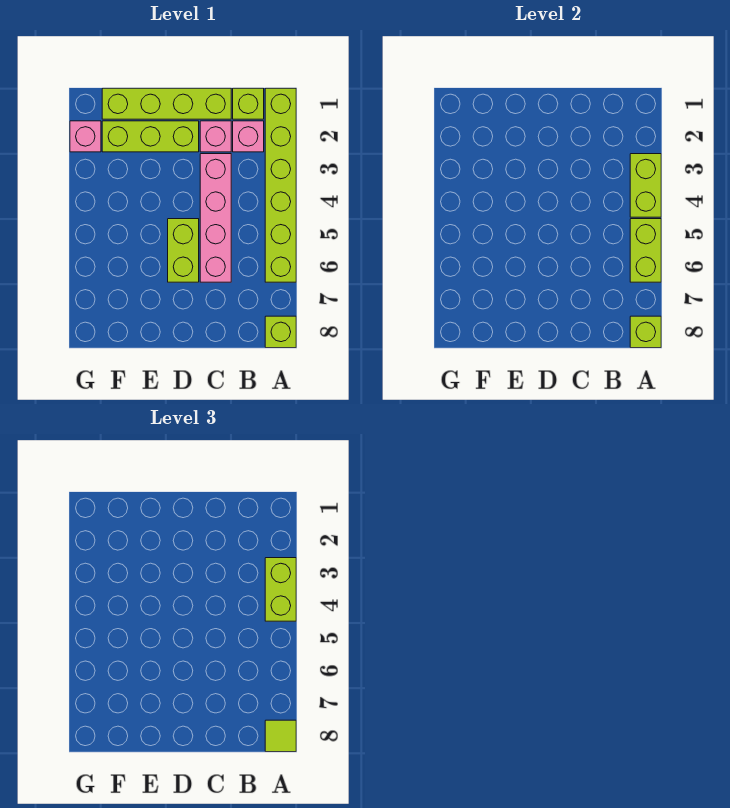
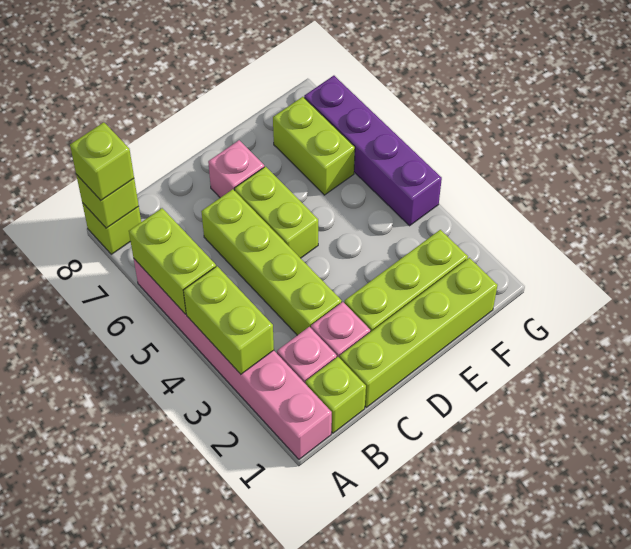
lime 1x6 brick [265,88,296,282] -> pink 1x6 brick [134,259,332,459]
lime 1x2 brick [265,558,296,621] -> lime 1x2 brick moved to [273,97,355,195]
lime 1x1 tile [265,720,296,752] -> lime 1x1 brick [70,122,134,200]
pink 1x4 brick [200,154,231,282] -> lime 1x4 brick [201,189,342,335]
pink 1x1 brick [70,121,101,152] -> pink 1x1 brick moved to [208,140,264,198]
none -> purple 1x4 brick [304,76,442,226]

